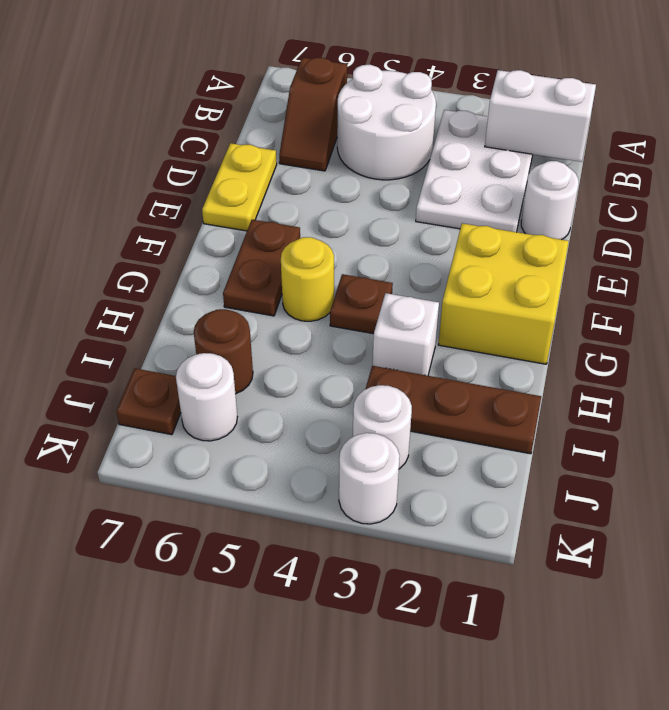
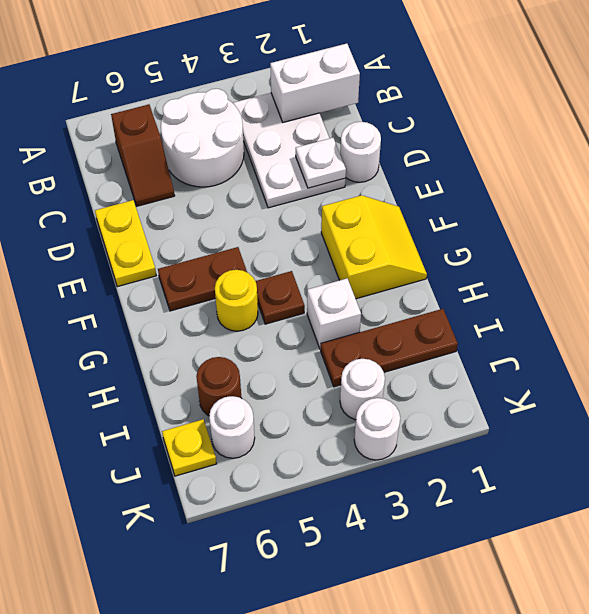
none -> white 1x1 plate [296,138,346,188]
yellow 2x2 brick [438,223,569,364] -> yellow 2x2 slope [321,195,427,299]
brown 1x2 plate [223,220,300,316] -> brown 1x2 plate turned to [158,247,247,311]
brown 1x1 plate [116,368,181,435] -> yellow 1x1 plate [162,419,216,476]

